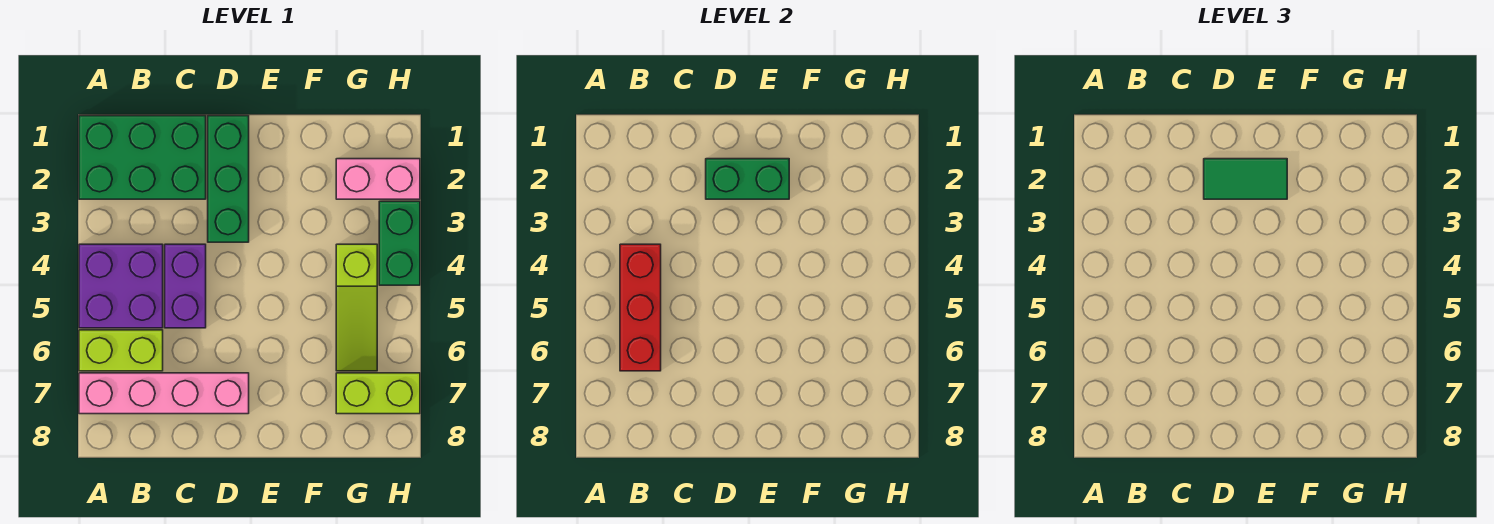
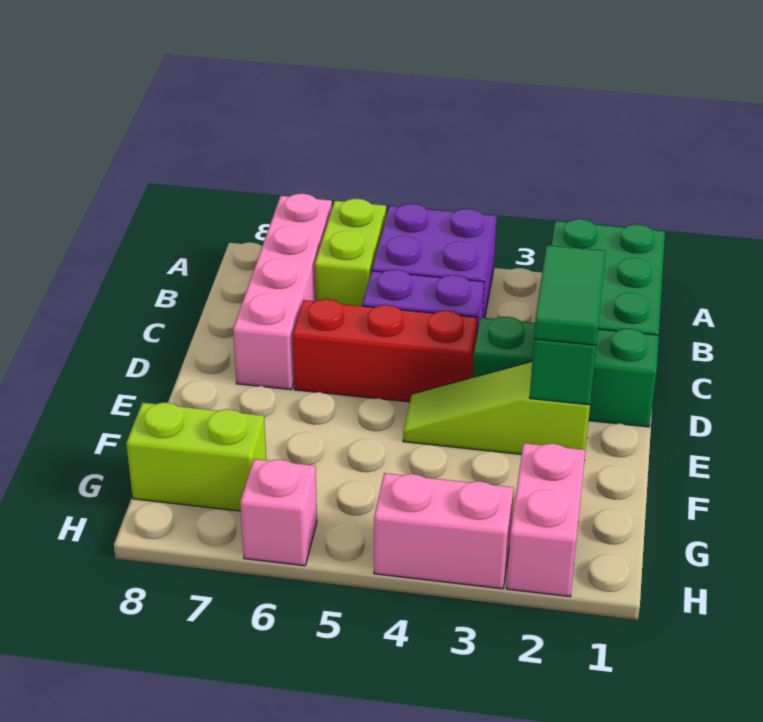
red 1x3 brick [620,244,661,371] -> red 1x3 brick moved to [292,299,478,402]
lime 1x3 slope [336,244,377,371] -> lime 1x3 slope moved to [403,362,590,454]
lime 1x2 brick [336,373,420,414] -> lime 1x2 brick turned to [126,403,266,511]
green 1x2 brick [379,201,420,285] -> pink 1x2 brick [374,473,514,589]
none -> pink 1x1 brick [240,459,317,566]

